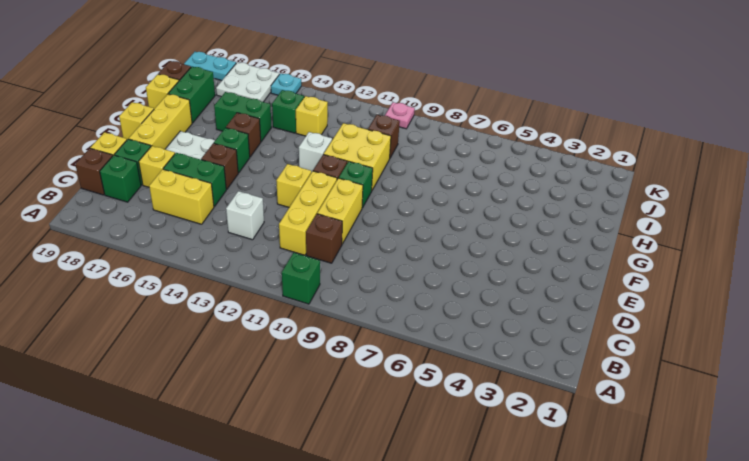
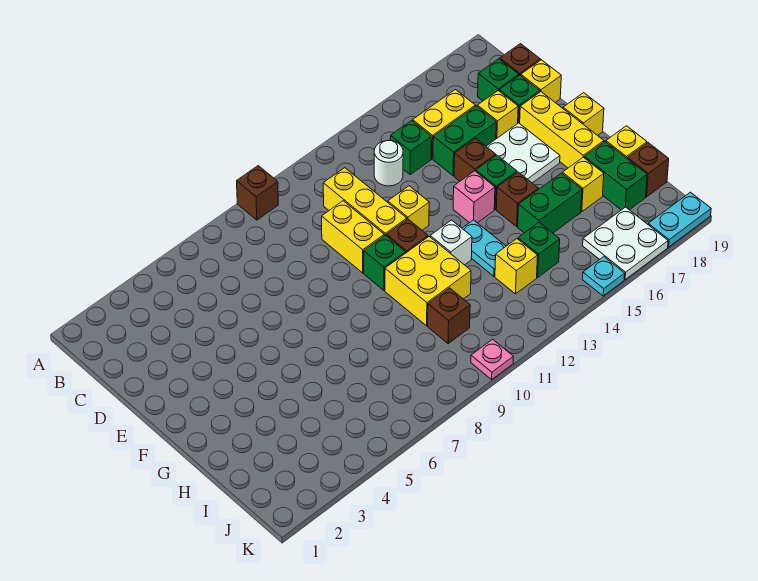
green 1x1 brick [282,253,320,304] -> green 1x1 brick moved to [390,121,431,174]
brown 1x1 brick [306,214,342,263] -> brown 1x1 brick moved to [237,166,278,220]
white 1x1 brick [226,191,264,240] -> white 1x1 round brick [374,141,403,186]
none -> pink 1x1 brick [453,171,495,223]
none -> cyan 1x2 plate [462,220,506,276]
none -> yellow 1x1 brick [562,157,604,212]

